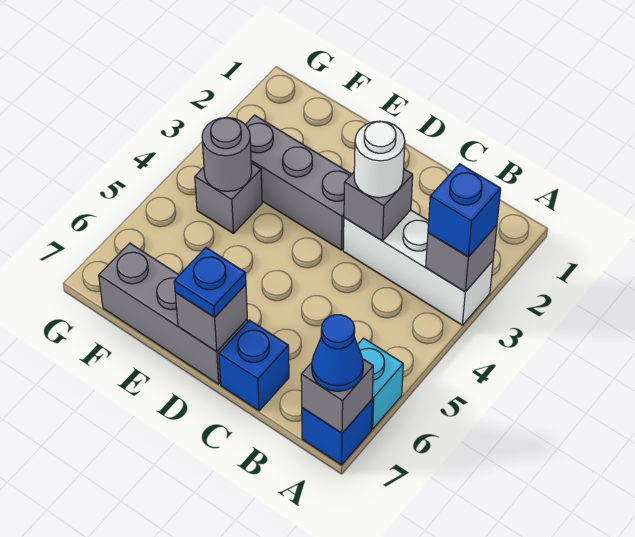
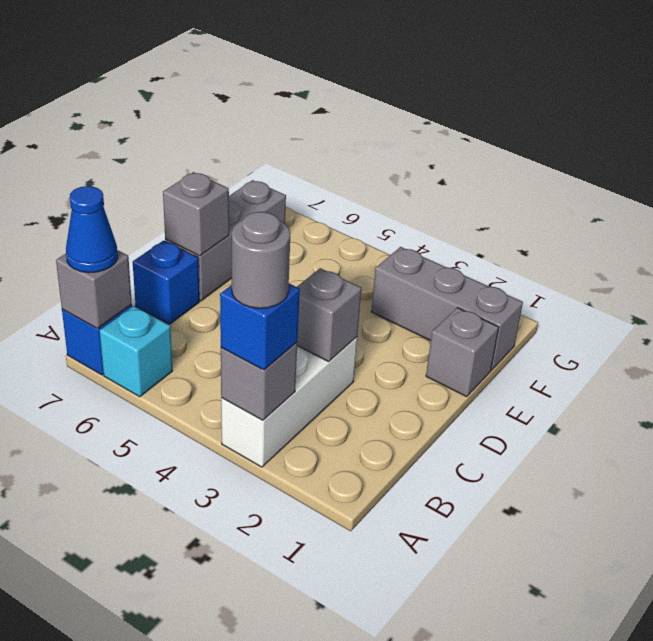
white 1x1 round brick [354,121,405,198] -> none
grey 1x3 brick [245,115,351,250] -> grey 1x3 brick turned to [371,247,523,370]
blue 1x1 plate [174,248,246,317] -> none
grey 1x1 brick [195,163,262,233] -> grey 1x1 brick moved to [426,308,499,397]
grey 1x1 round brick [202,117,252,191] -> grey 1x1 round brick moved to [232,212,290,308]

